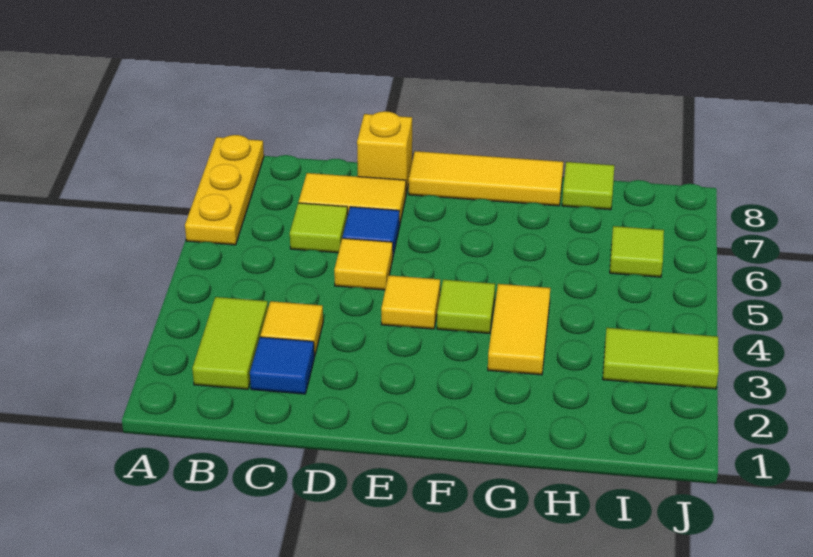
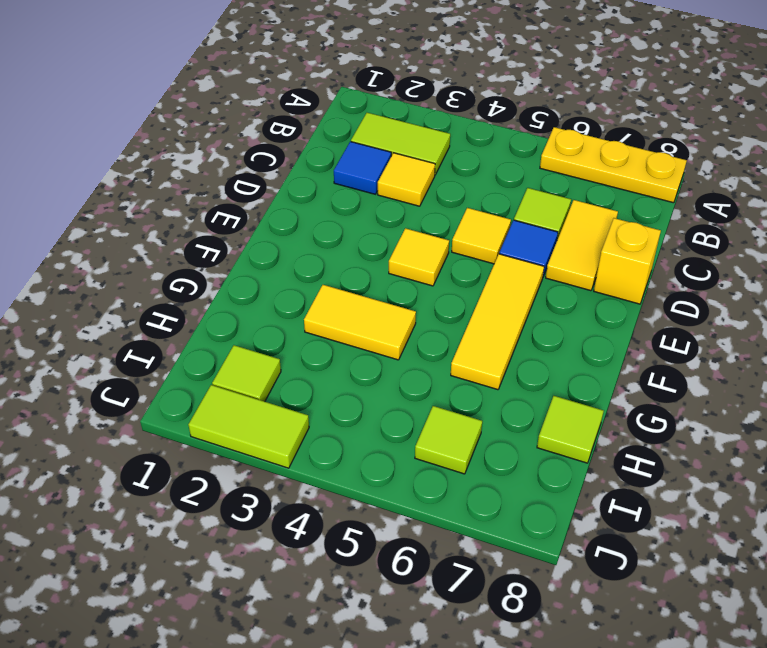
yellow 1x3 tile [409,151,563,206] -> yellow 1x3 tile moved to [451,254,544,390]
lime 1x1 tile [437,280,495,334] -> lime 1x1 tile moved to [212,345,281,402]
lime 1x2 tile [603,328,719,389] -> lime 1x2 tile turned to [188,385,309,468]

